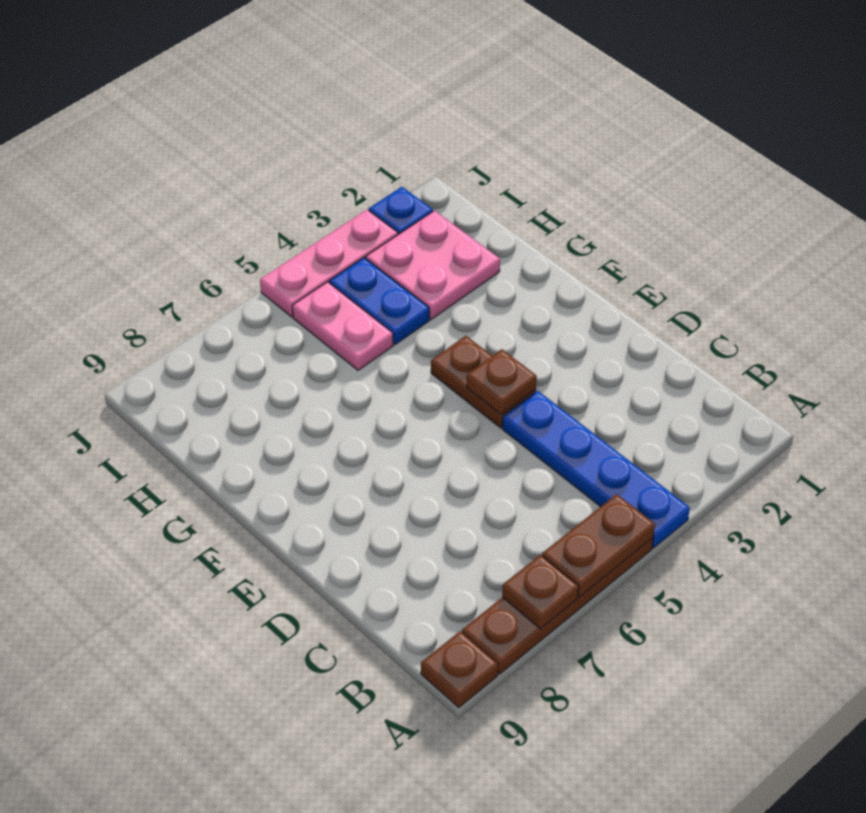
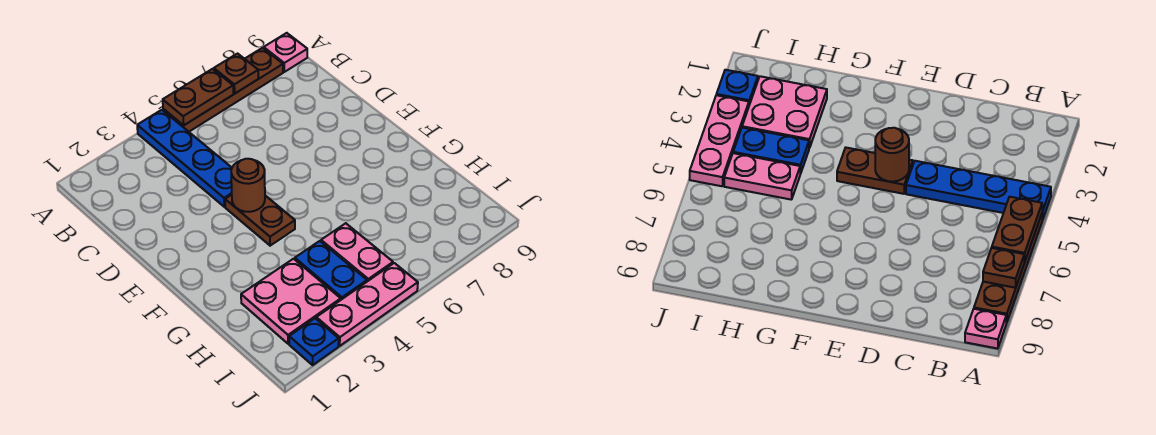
brown 1x1 plate [421,631,498,708] -> pink 1x1 plate [264,33,307,72]
brown 1x1 plate [467,349,537,414] -> brown 1x1 round brick [231,159,265,212]

